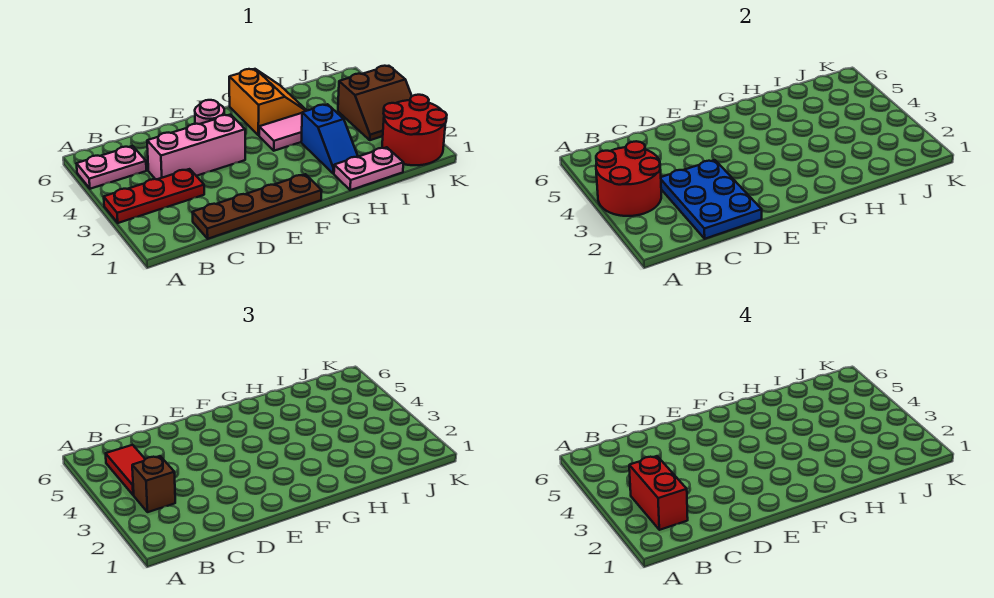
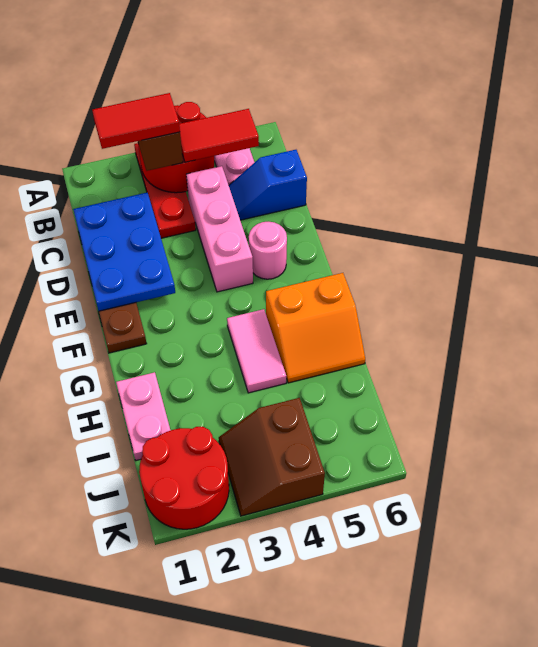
red 1x2 brick [629,456,688,530] -> red 1x2 tile [92,93,180,149]
blue 2x3 plate [661,160,762,239] -> blue 2x3 plate turned to [73,192,175,311]
blue 1x2 slope [301,104,358,174] -> blue 1x2 slope moved to [229,150,307,220]

